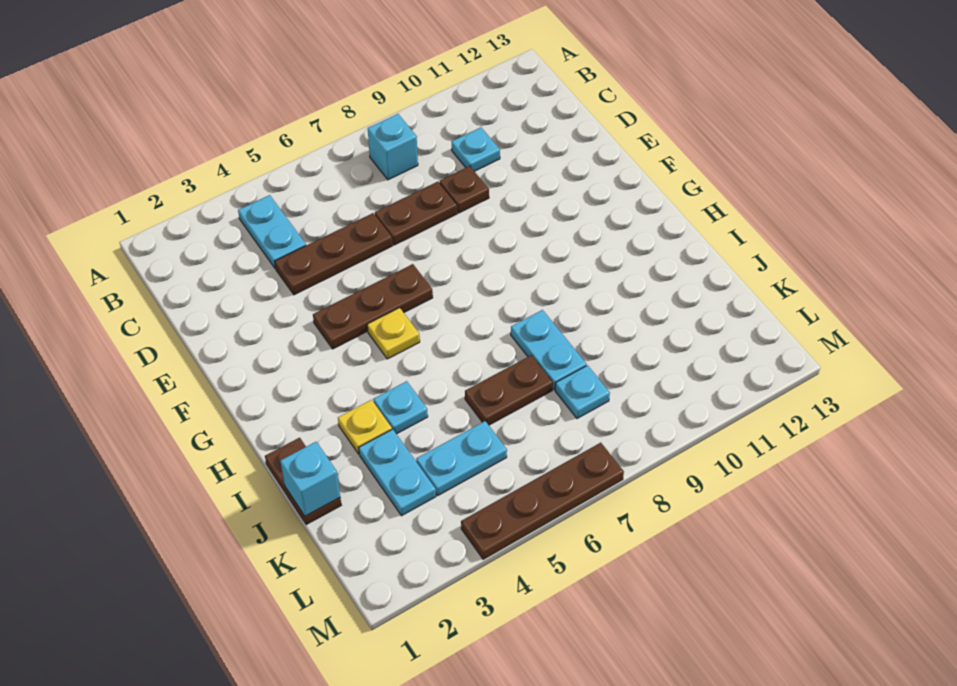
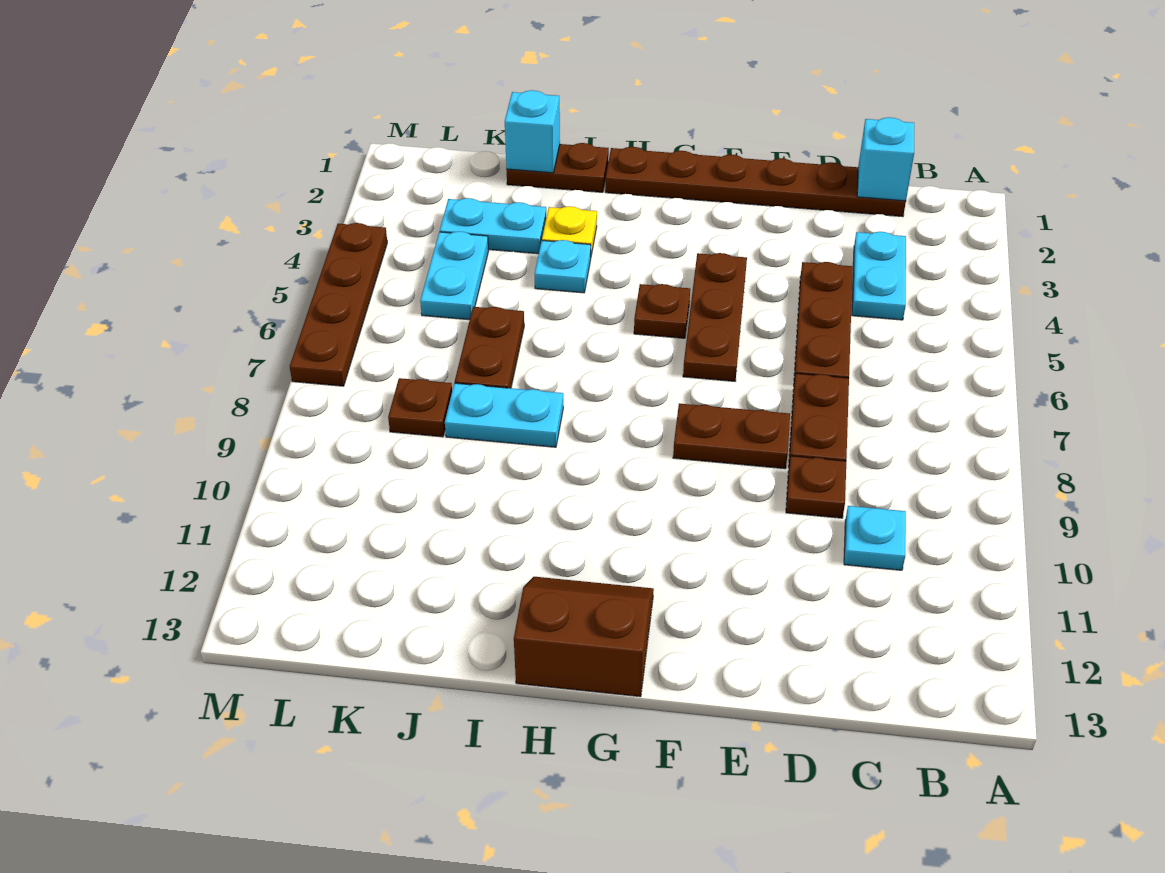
cyan 1x2 plate [238,195,306,269] -> cyan 1x2 plate turned to [852,232,906,320]
cyan 1x1 brick [368,114,418,180] -> cyan 1x1 brick moved to [857,117,914,201]
none -> brown 1x6 plate [605,147,906,217]
none -> brown 1x2 plate [673,404,790,469]
yellow 1x1 plate [367,308,420,359] -> brown 1x1 plate [634,284,690,338]
none -> brown 2x2 slope [514,577,654,697]
cyan 1x1 plate [555,365,610,419] -> brown 1x1 plate [388,378,452,437]

